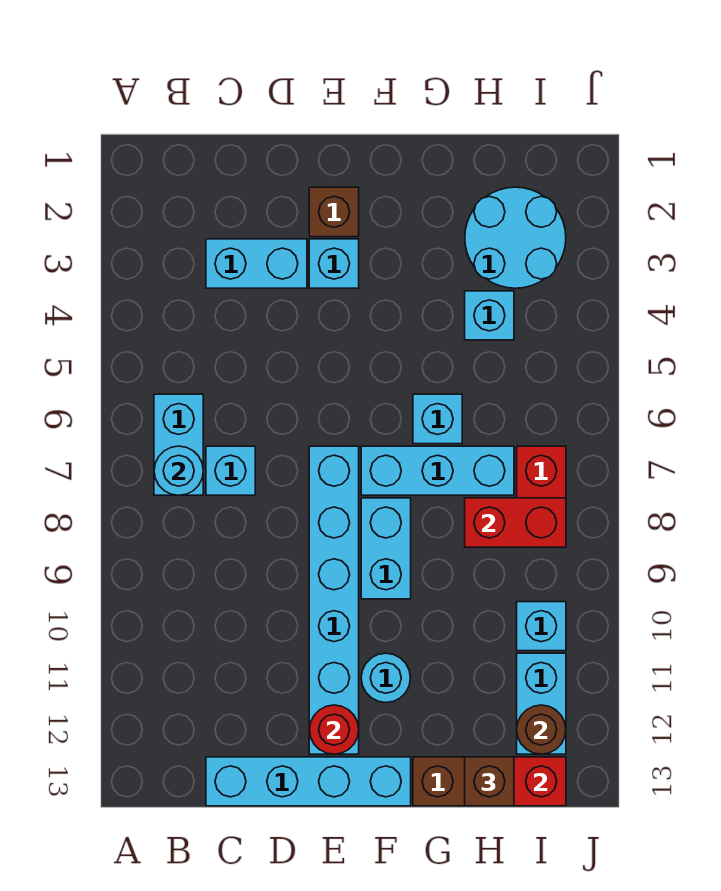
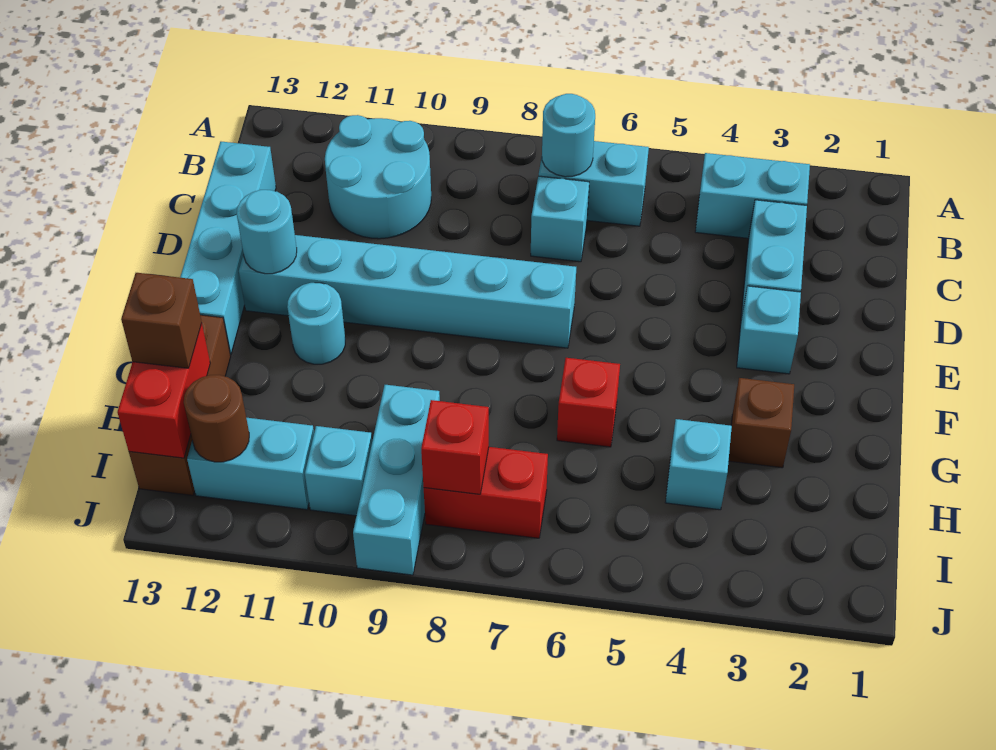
brown 1x1 brick [309,187,359,237] -> brown 1x1 brick moved to [729,378,794,468]
red 1x1 round brick [309,705,359,754] -> cyan 1x1 round brick [237,190,297,274]
cyan 1x3 brick [361,446,514,495] -> cyan 1x3 brick moved to [353,385,440,575]
cyan 1x2 brick [361,498,411,599] -> cyan 1x2 brick moved to [695,153,810,238]
cyan 1x1 brick [413,394,462,444] -> red 1x1 brick [557,358,620,447]
cyan 2x2 round brick [465,187,566,288] -> cyan 2x2 round brick moved to [325,115,431,239]
red 1x2 brick [465,498,566,547] -> red 1x1 brick [421,400,489,494]

